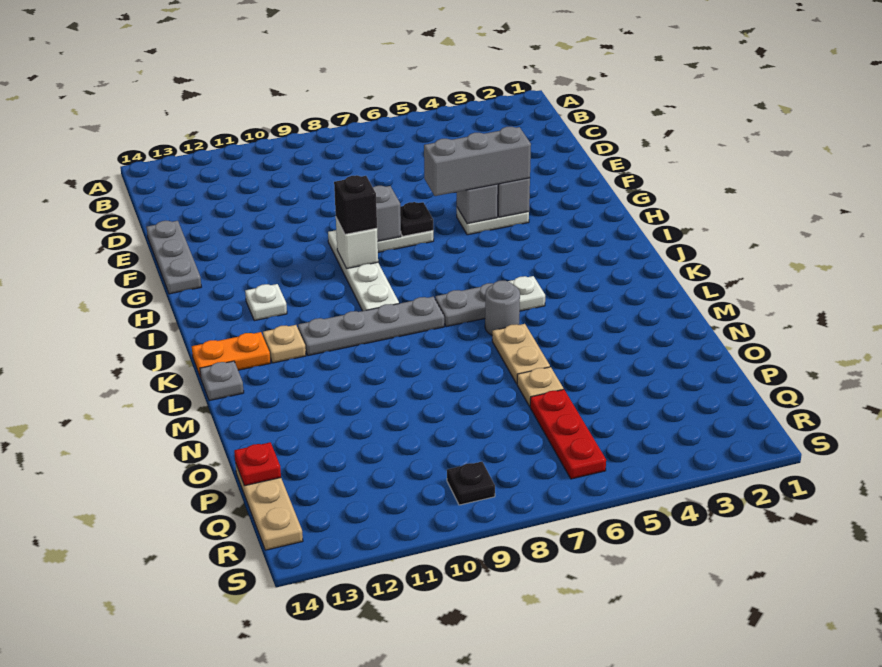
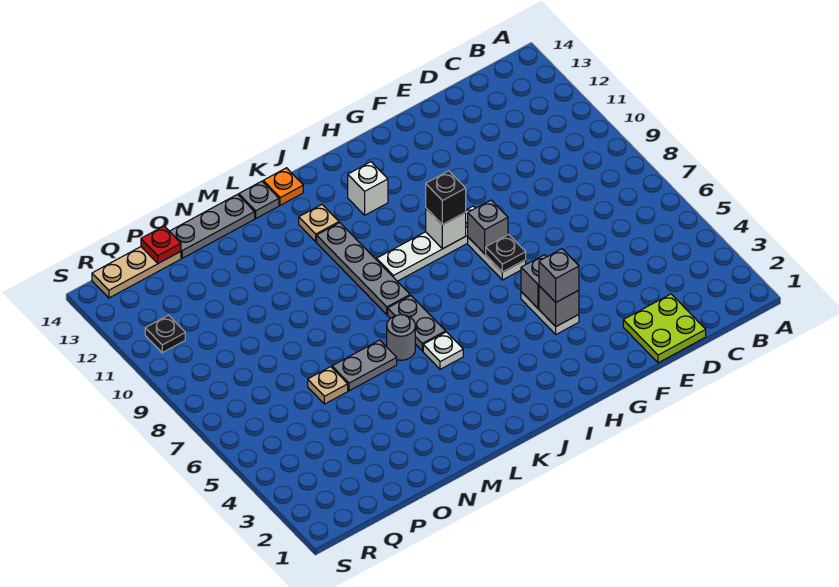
none -> lime 2x2 plate [623,294,706,363]
grey 1x3 plate [146,221,201,294] -> grey 1x3 plate moved to [170,194,255,258]
grey 1x3 brick [424,127,531,196] -> grey 1x1 brick [539,249,579,302]
white 1x1 plate [245,284,287,321] -> white 1x1 brick [348,162,388,215]
orange 1x2 plate [192,332,270,377] -> orange 1x1 plate [263,168,303,205]
tan 1x2 plate [492,324,550,384] -> grey 1x2 plate [332,340,397,391]
red 1x3 plate [530,389,606,479] -> none
black 1x1 plate [447,462,495,505] -> black 1x1 plate moved to [145,315,185,353]

